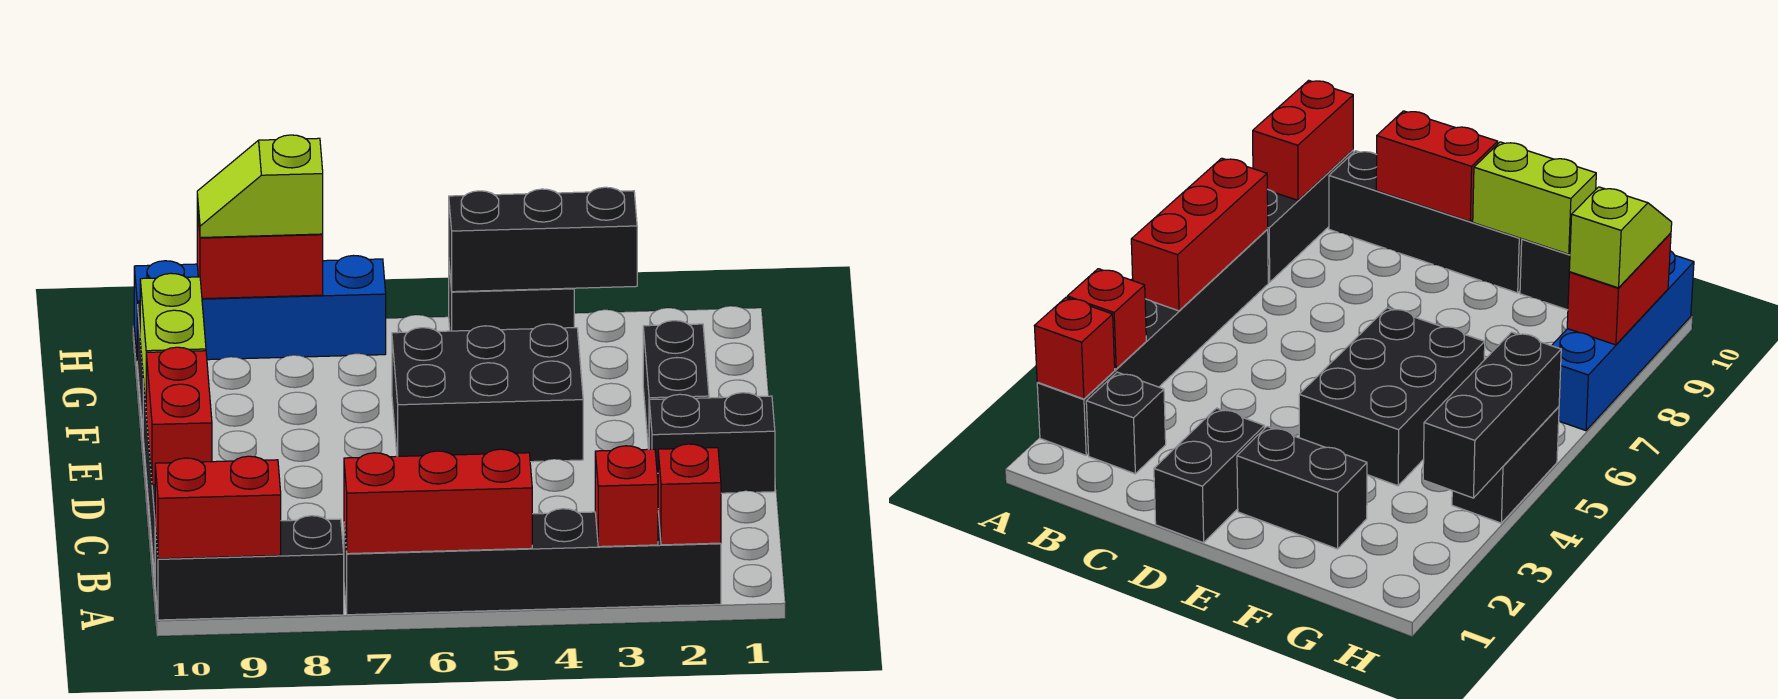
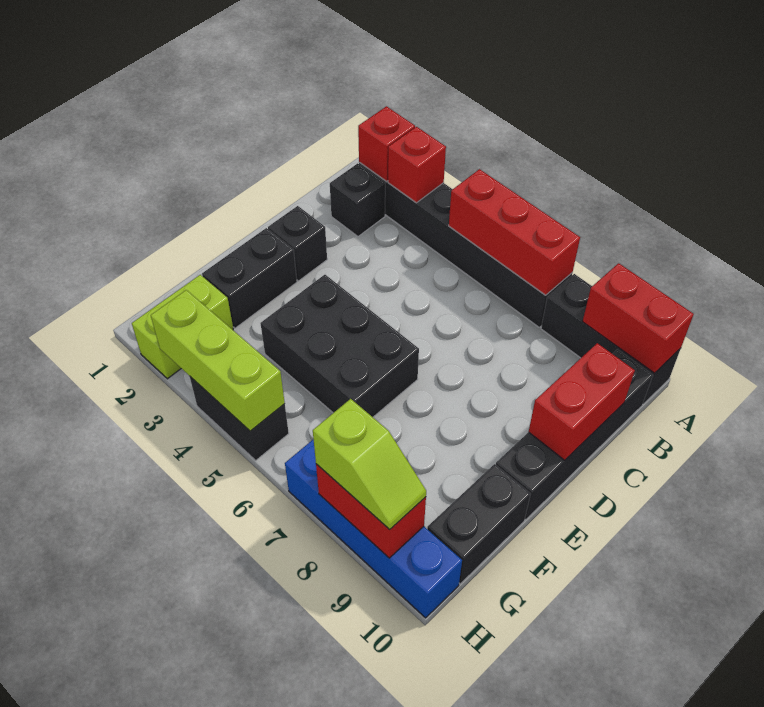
black 1x2 brick [649,393,775,493] -> black 1x1 brick [268,206,327,281]
lime 1x2 brick [140,273,206,403] -> lime 1x2 brick moved to [132,275,233,379]
black 1x3 brick [449,187,637,292] -> lime 1x3 brick [151,290,285,431]

